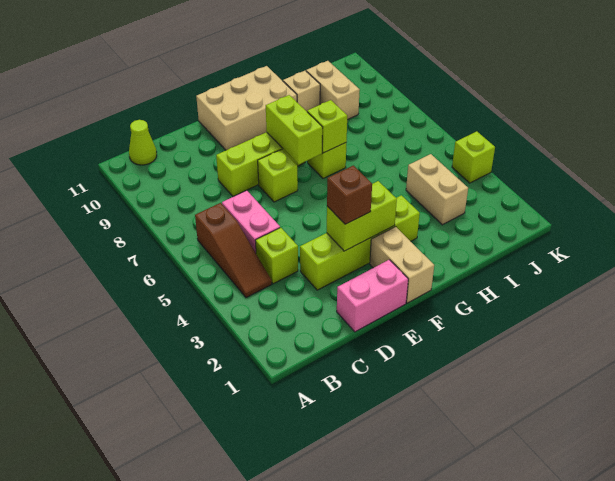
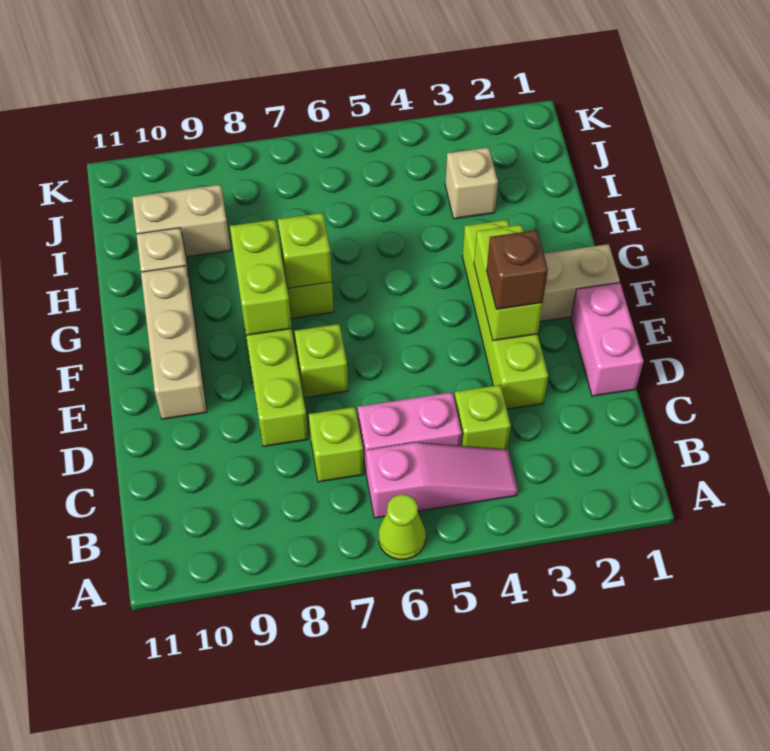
brown 1x3 slope [195,203,272,298] -> pink 1x3 slope [366,443,518,518]
lime 1x1 cone [129,120,157,165] -> lime 1x1 cone moved to [378,494,426,560]
tan 2x3 brick [196,66,297,150] -> tan 1x3 brick [141,266,207,419]
lime 1x2 brick [266,95,323,164] -> lime 1x2 brick turned to [230,220,292,335]
tan 1x2 brick [406,154,468,225] -> tan 1x1 brick [445,147,498,219]
lime 1x1 brick [452,131,495,183] -> lime 1x1 brick moved to [309,407,364,482]

